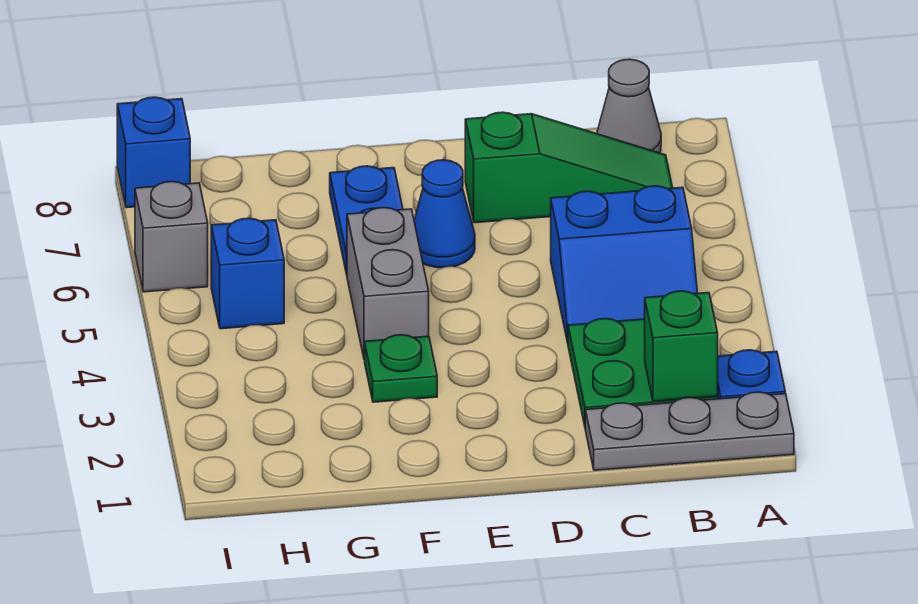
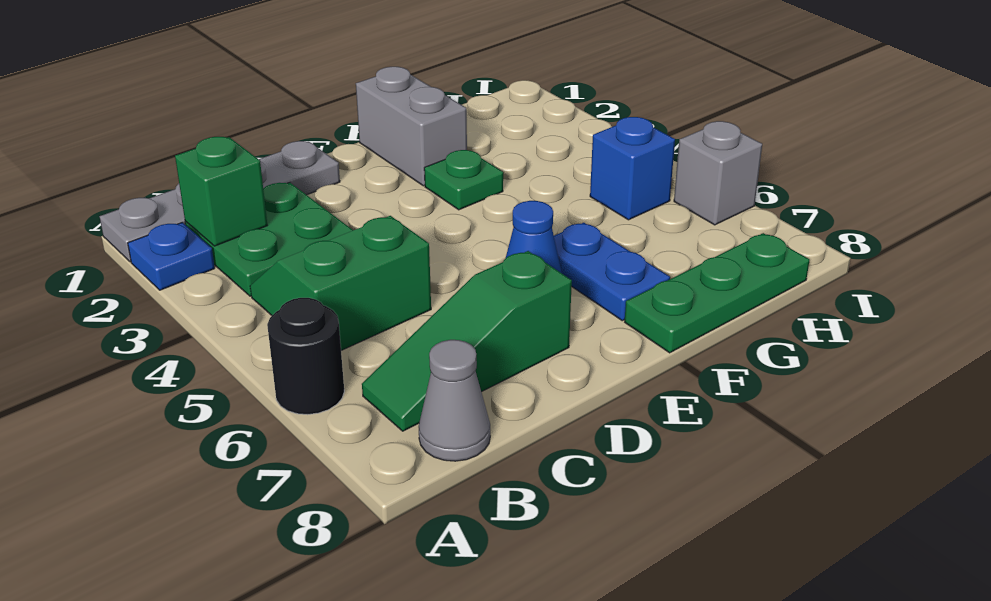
grey 1x3 plate [585,392,794,470] -> grey 1x4 plate [100,141,340,262]
none -> black 1x1 round brick [267,298,344,415]
blue 2x2 slope [551,186,697,343] -> green 2x2 slope [250,216,431,350]
grey 1x2 brick [347,208,429,360] -> grey 1x2 brick moved to [356,67,467,186]
none -> green 1x3 plate [625,233,809,353]
blue 1x1 brick [117,97,190,208] -> none

